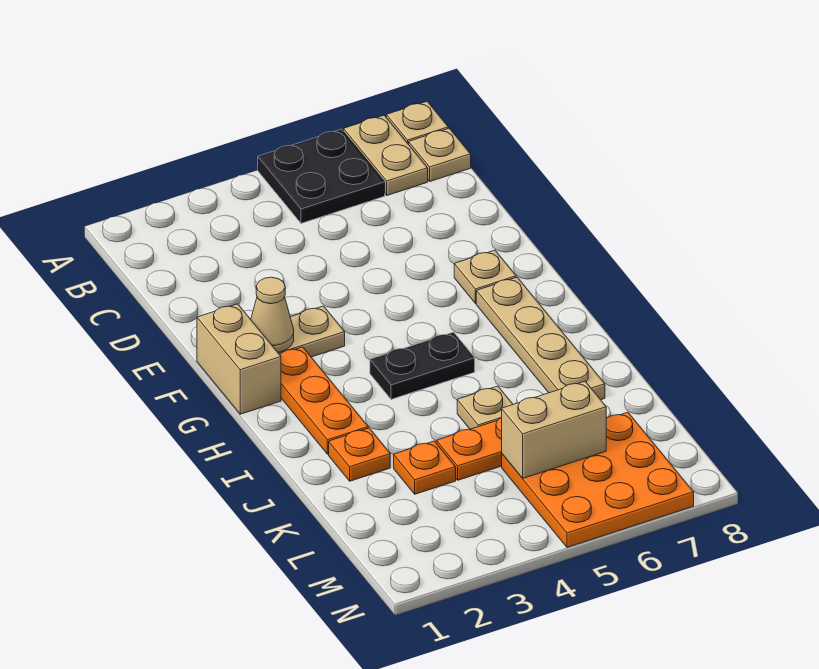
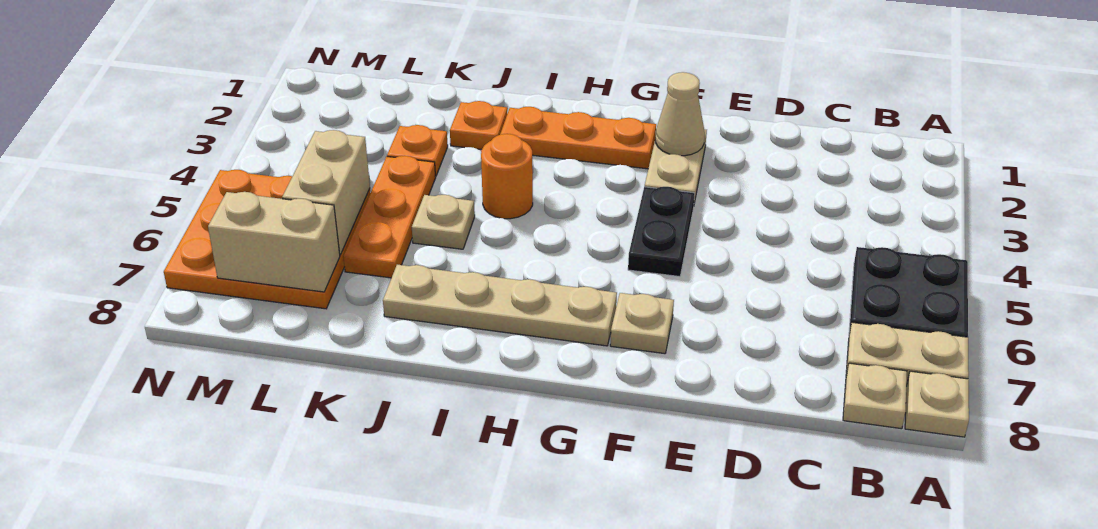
tan 1x2 brick [197,304,281,414] -> tan 1x2 brick moved to [208,192,340,292]
black 1x2 plate [370,332,475,399] -> black 1x2 plate moved to [628,187,695,277]
none -> orange 1x1 round brick [481,134,533,219]

